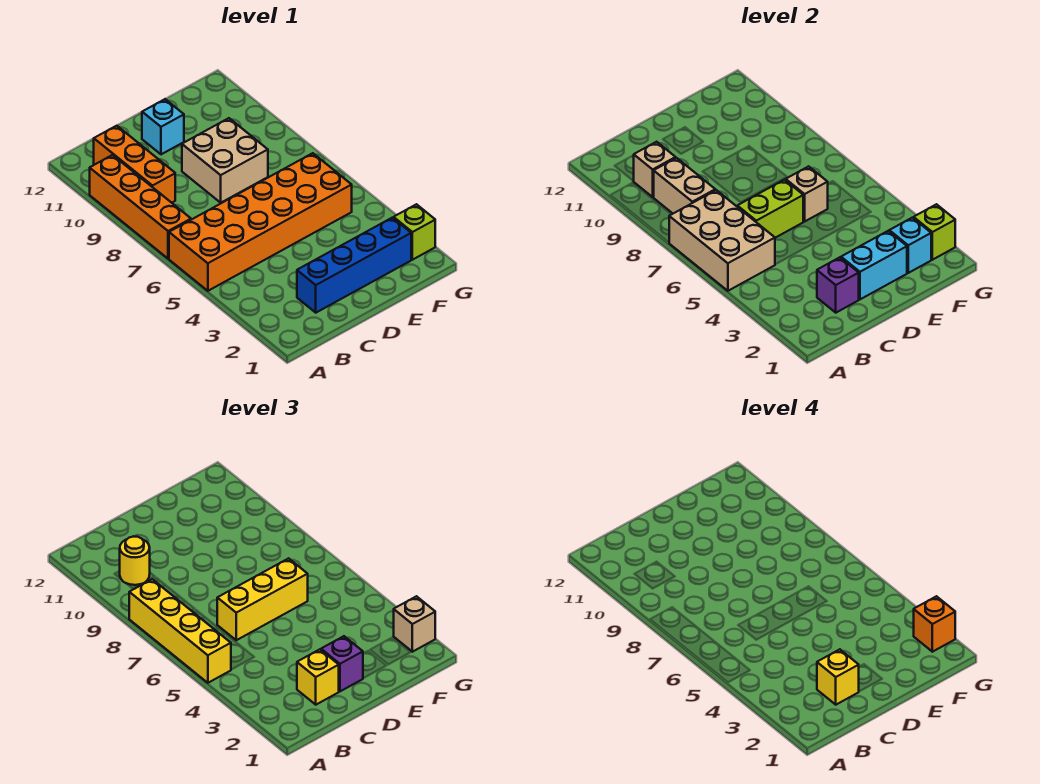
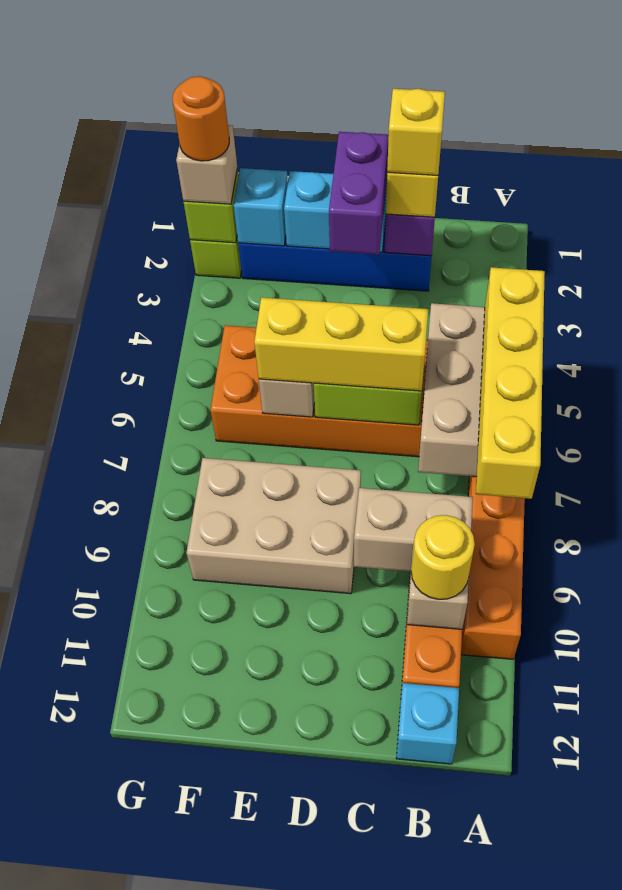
tan 1x2 brick [654,158,715,213] -> tan 1x2 brick turned to [354,488,473,572]
purple 1x1 brick [321,636,363,691] -> purple 1x2 brick [329,132,389,255]
tan 2x2 brick [182,118,268,203] -> tan 2x3 brick [186,458,361,594]
cyan 1x1 brick [142,99,184,154] -> cyan 1x1 brick moved to [396,683,459,764]
orange 1x1 brick [914,596,955,652] -> orange 1x1 round brick [173,76,229,161]

